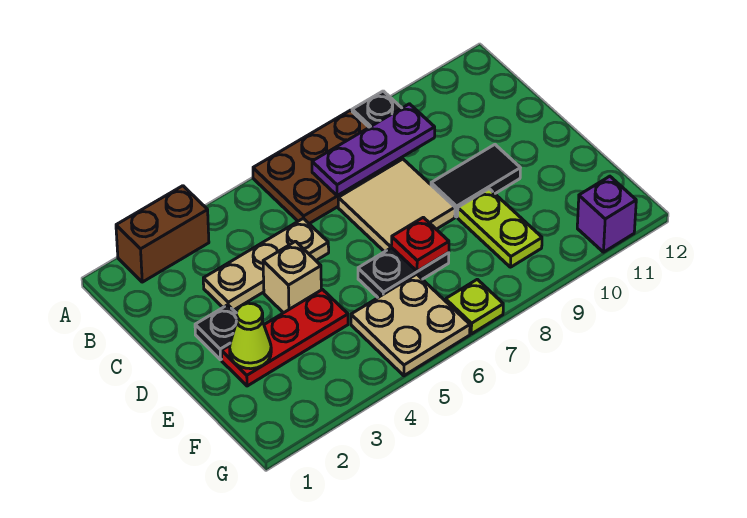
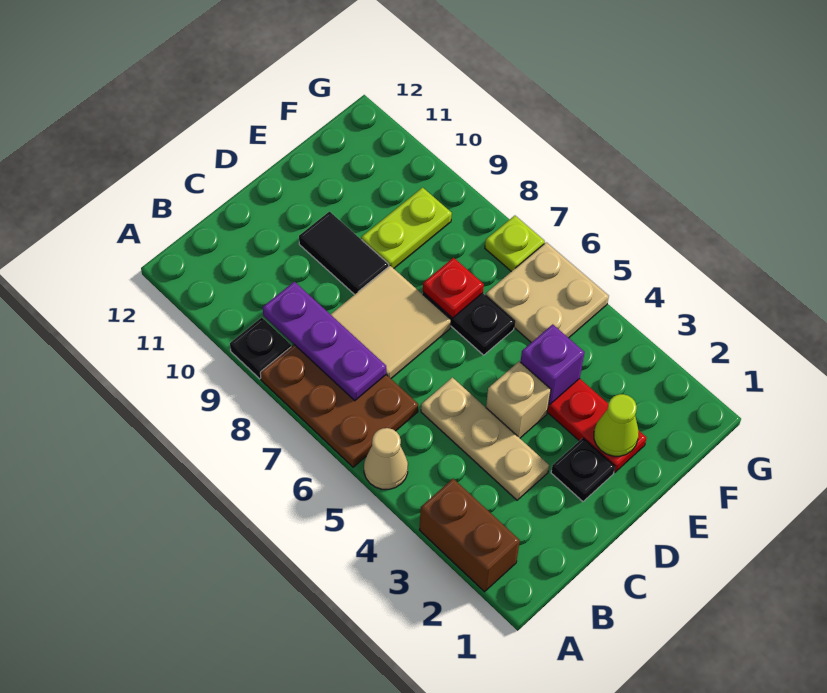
none -> tan 1x1 cone [364,428,408,489]
purple 1x1 brick [577,176,636,252] -> purple 1x1 brick moved to [521,324,585,405]

